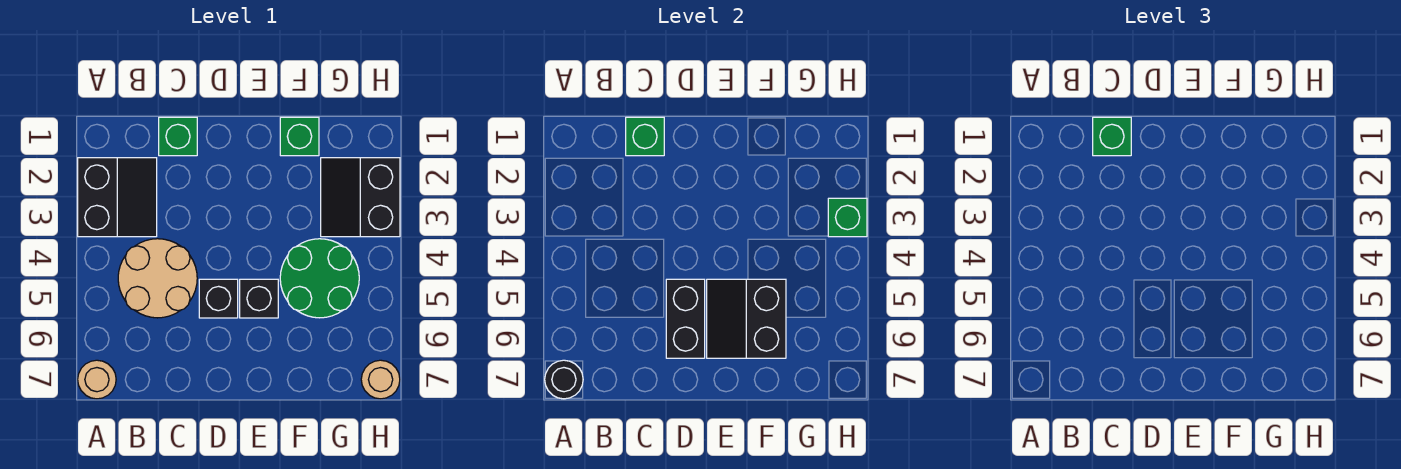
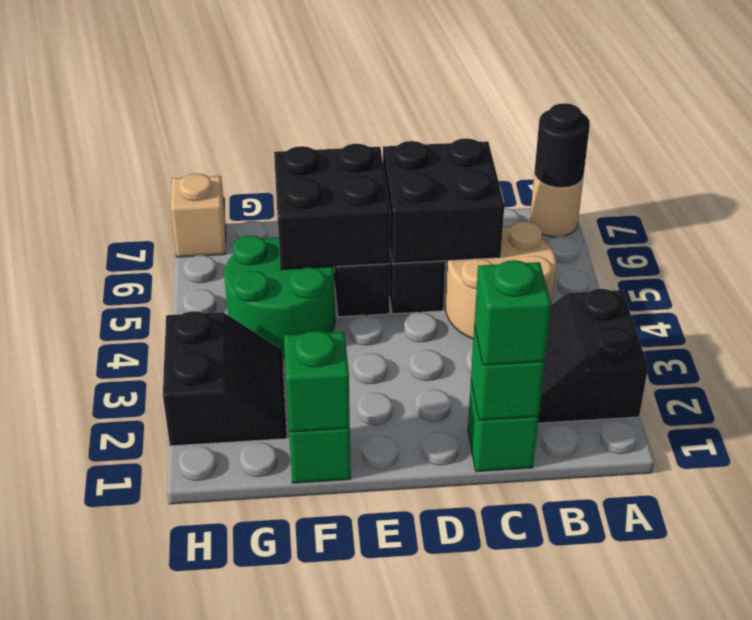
black 1x2 brick [666,279,705,358] -> black 2x2 brick [383,138,504,264]
black 2x2 slope [707,279,786,358] -> black 2x2 brick [274,144,390,270]
green 1x1 brick [828,198,867,237] -> green 1x1 brick moved to [284,331,350,432]
tan 1x1 round brick [361,360,400,399] -> tan 1x1 brick [171,174,226,257]

